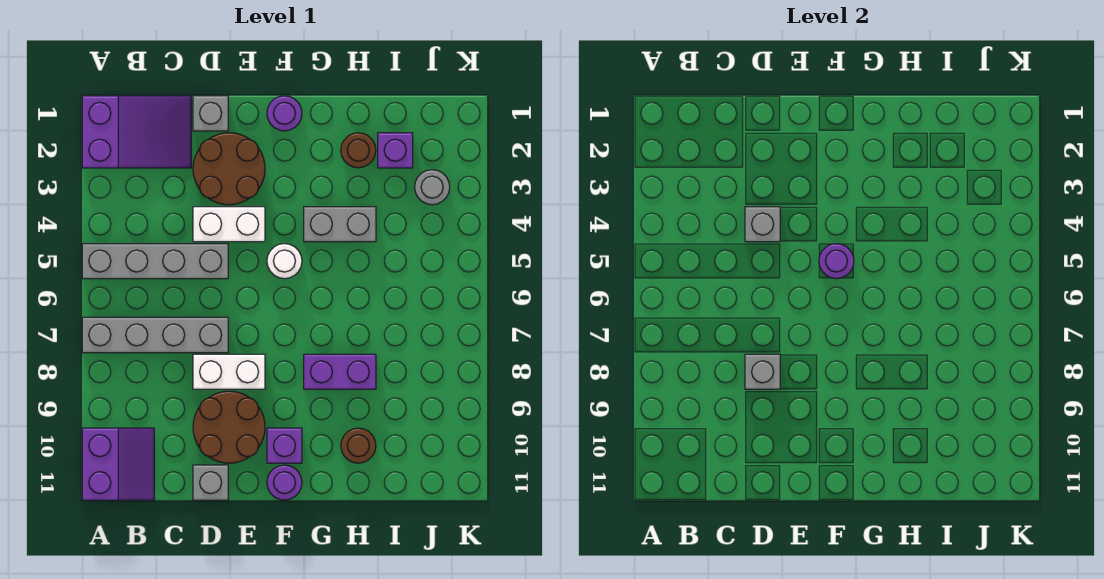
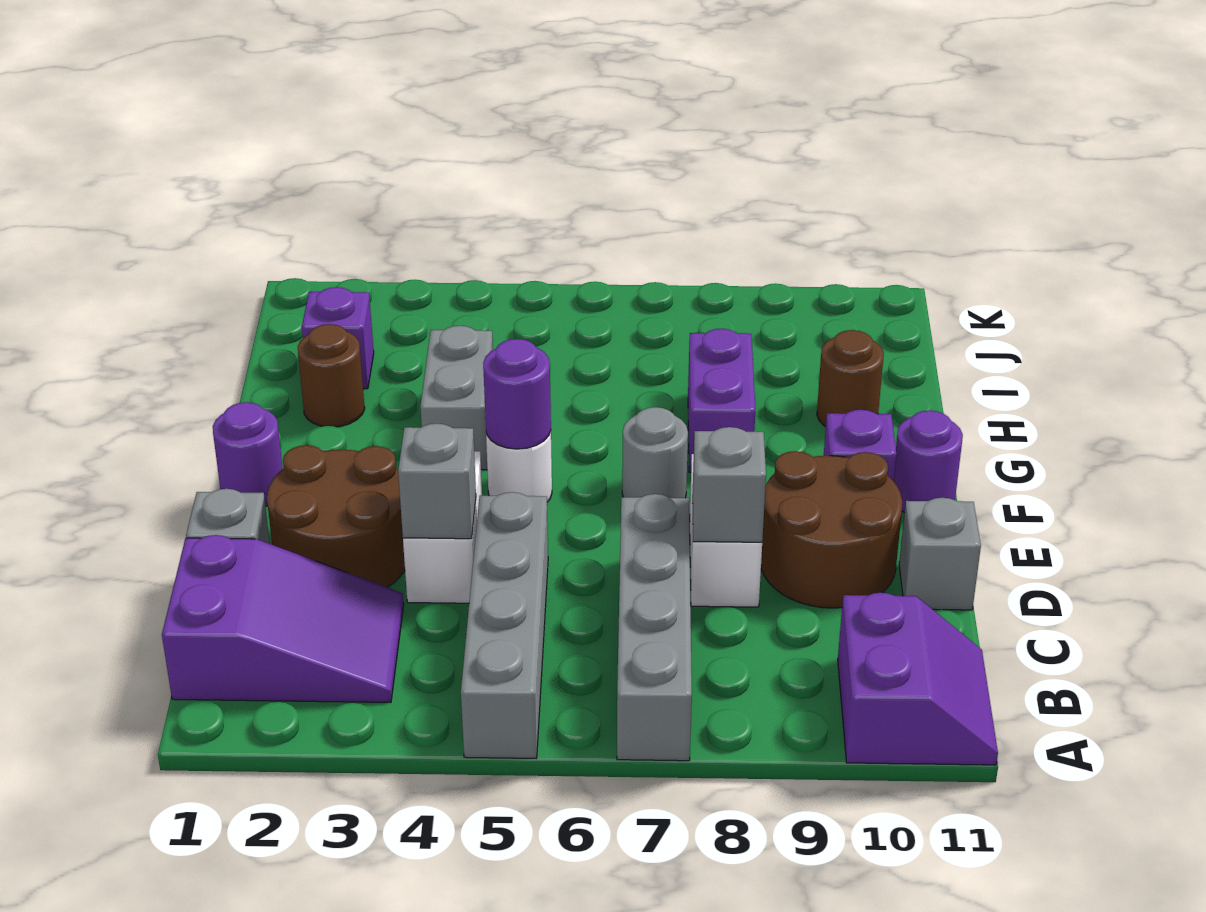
purple 2x3 slope [82,96,191,168] -> purple 2x3 slope turned to [162,535,404,702]
purple 2x2 slope [82,428,154,500] -> purple 2x2 slope turned to [838,593,998,765]
grey 1x1 round brick [415,170,450,205] -> grey 1x1 round brick moved to [622,407,688,498]

